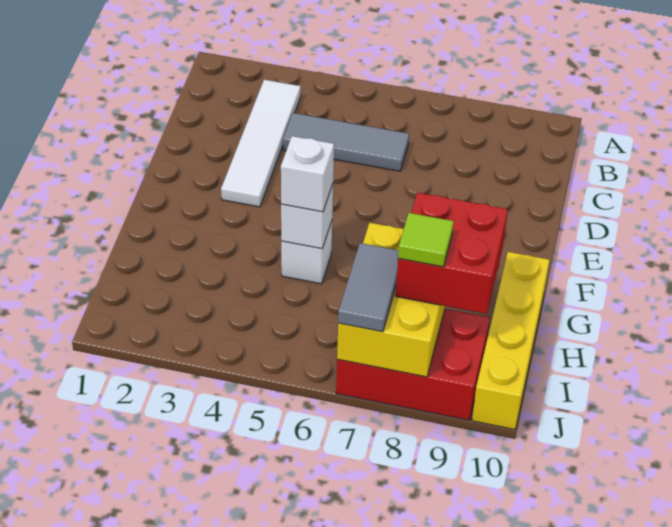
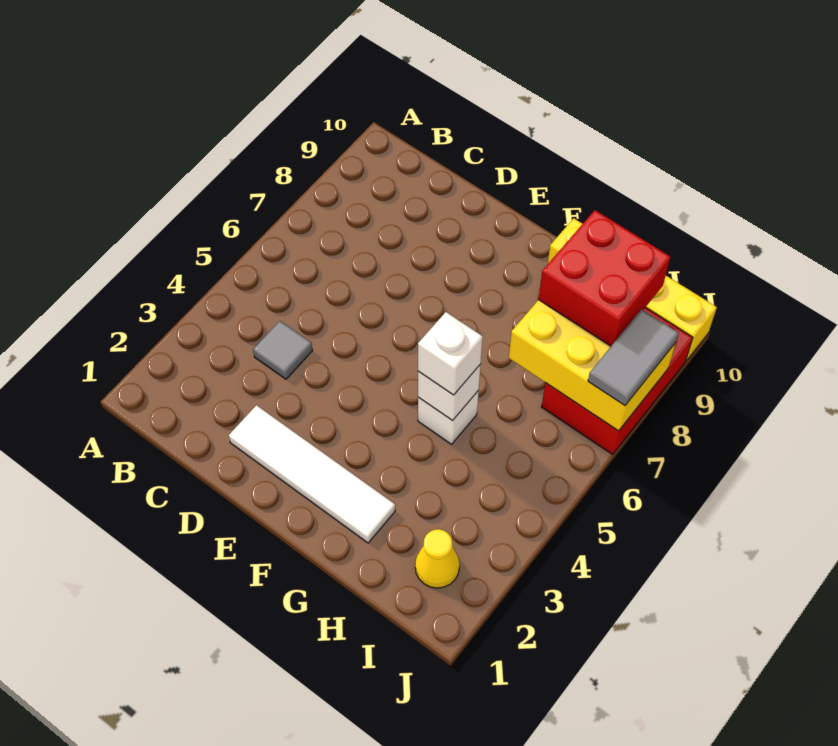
white 1x4 tile [221,80,301,207] -> white 1x4 tile moved to [229,405,395,543]
grey 1x3 tile [283,113,409,171] -> grey 1x1 tile [253,321,313,379]
none -> yellow 1x1 cone [415,529,460,588]
grey 1x2 tile [338,243,399,332] -> grey 1x2 tile turned to [588,309,679,405]
lime 1x1 tile [398,213,454,267] -> none

